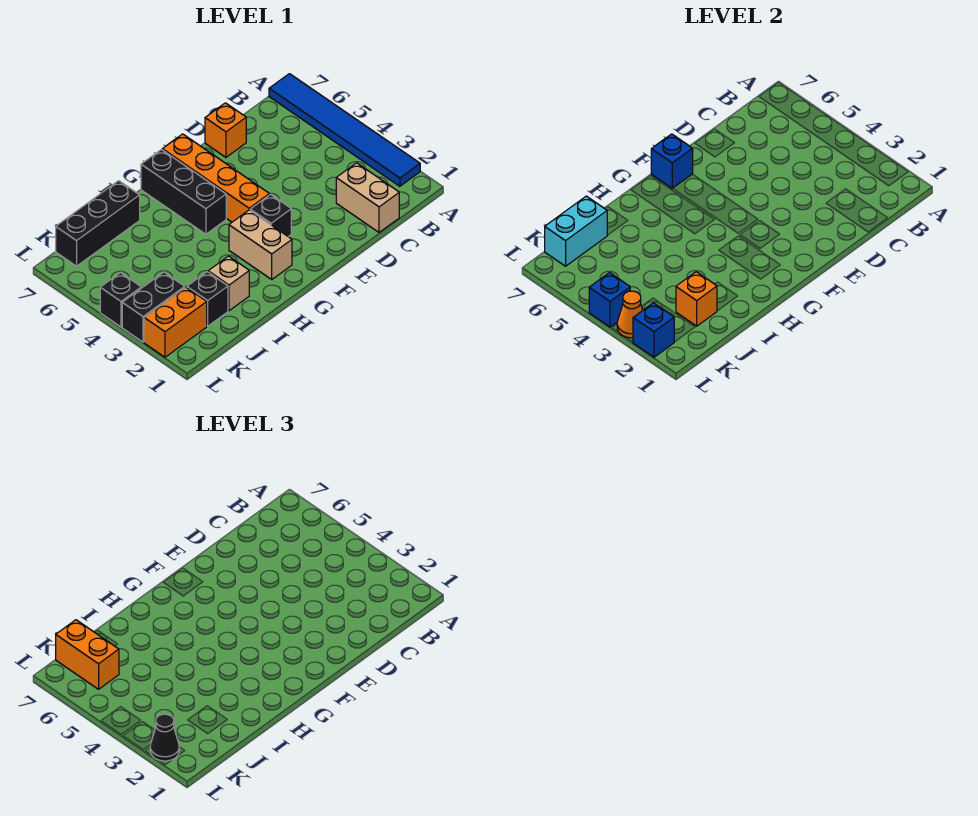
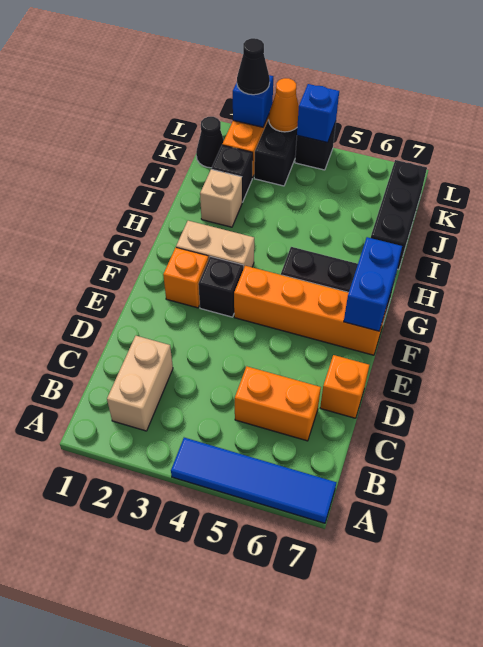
blue 1x6 tile [269,74,420,186] -> blue 1x4 tile [171,438,336,523]
tan 1x2 brick [336,163,399,232] -> tan 1x2 brick turned to [107,336,173,431]
blue 1x1 brick [651,134,693,188] -> blue 1x2 brick [344,237,402,331]
orange 1x1 brick [676,272,717,326] -> orange 1x1 brick moved to [163,248,208,308]
cyan 1x2 brick [545,196,607,266] -> none
none -> black 1x1 cone [196,117,224,168]
orange 1x2 brick [56,620,119,689] -> orange 1x2 brick moved to [235,366,321,441]

